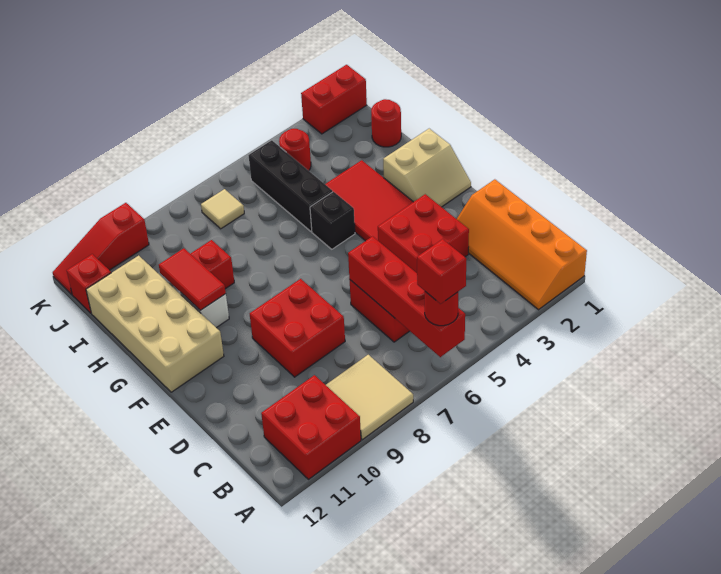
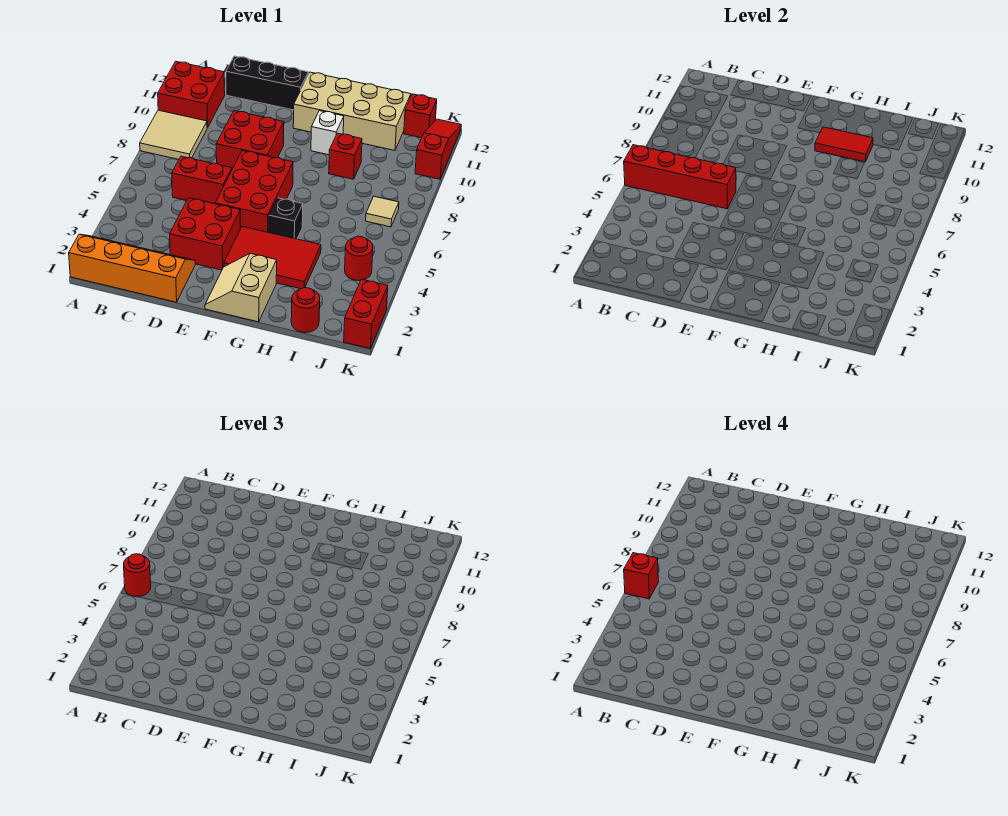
none -> red 2x3 brick [215,151,293,233]
black 1x3 brick [248,140,333,231] -> black 1x3 brick moved to [226,56,308,110]

